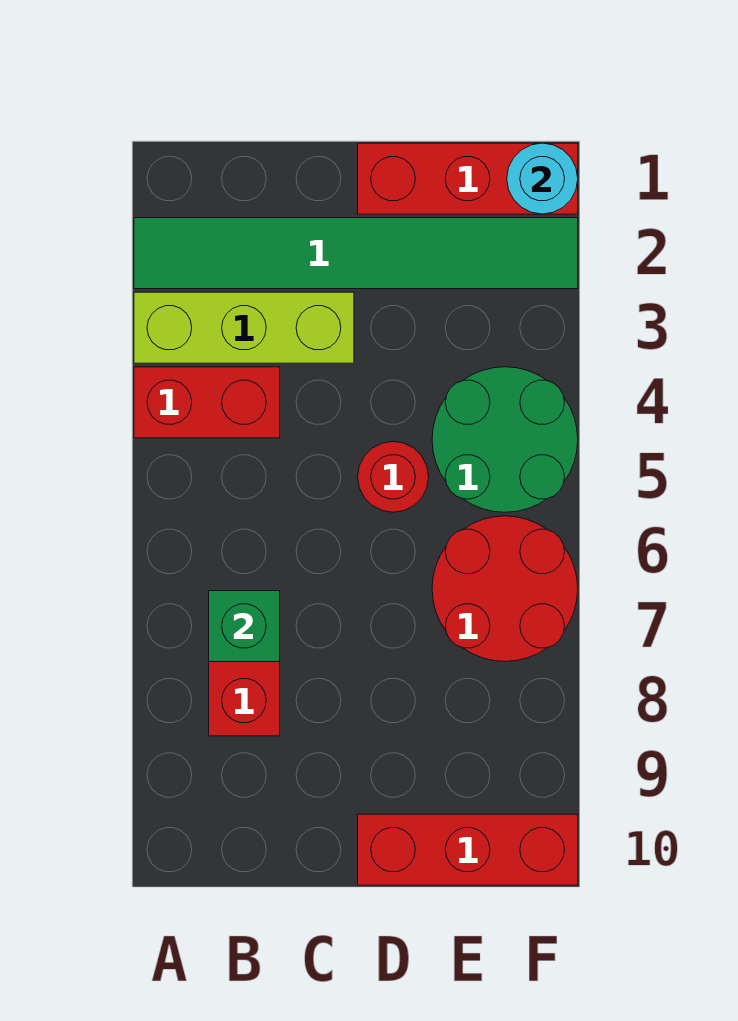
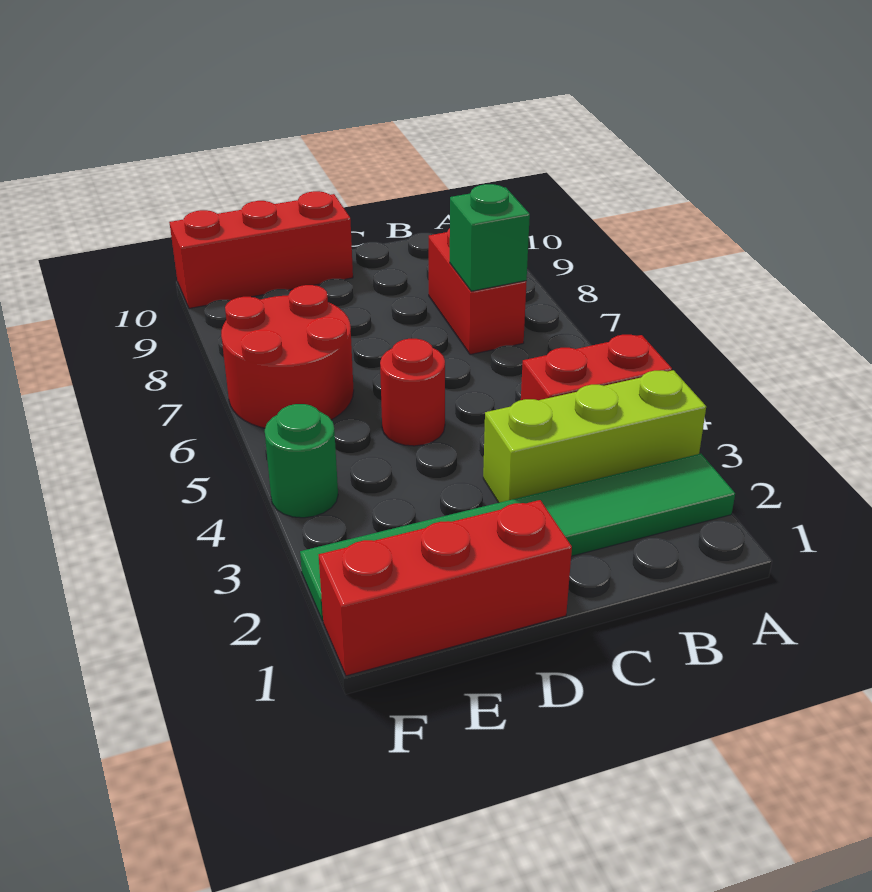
green 2x2 round brick [432,367,578,512] -> green 1x1 round brick [265,404,338,518]
cyan 1x1 round brick [507,143,578,214] -> none

